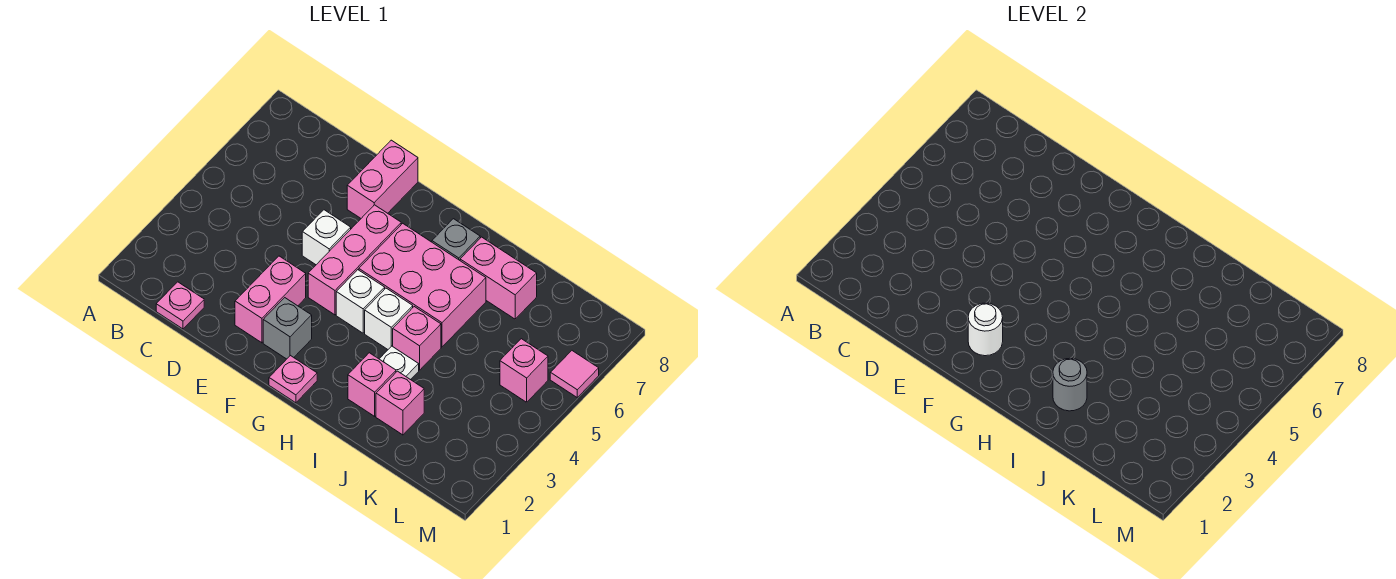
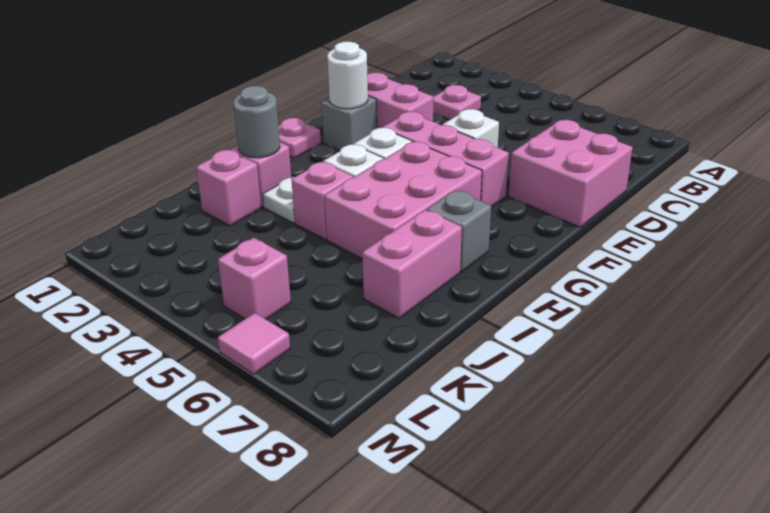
pink 1x1 plate [156,282,204,329] -> pink 1x1 plate moved to [433,85,481,119]
pink 1x2 brick [347,140,418,218] -> pink 2x2 brick [509,120,633,227]

